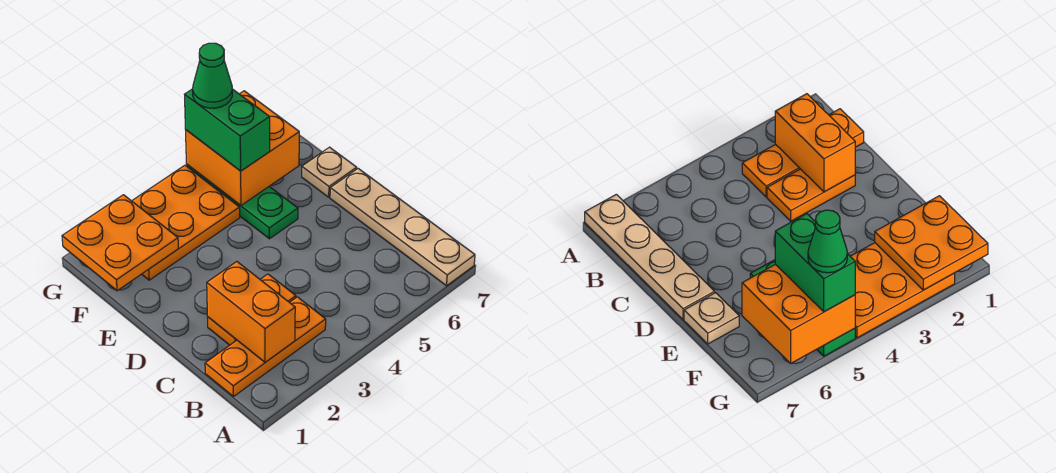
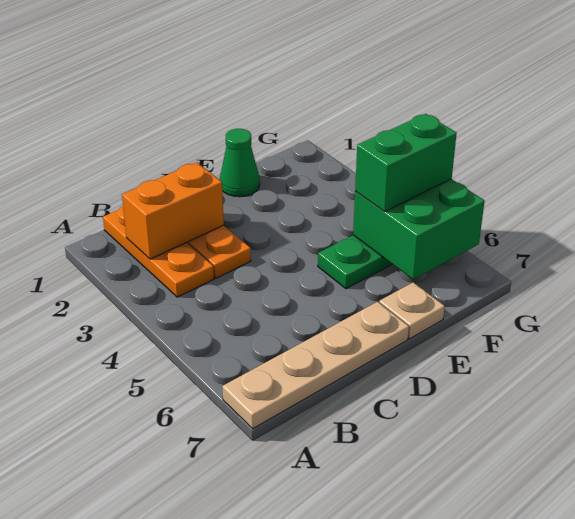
orange 2x2 plate [62,195,178,291] -> none
orange 2x3 plate [132,165,240,280] -> none
orange 2x2 brick [186,91,299,205] -> green 2x2 brick [353,179,485,279]
green 1x1 cone [193,43,232,108] -> green 1x1 cone moved to [220,129,260,197]

